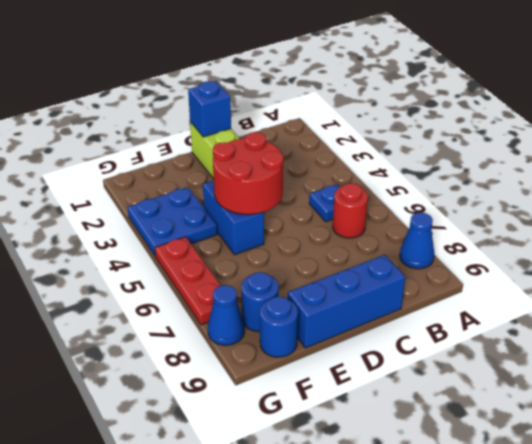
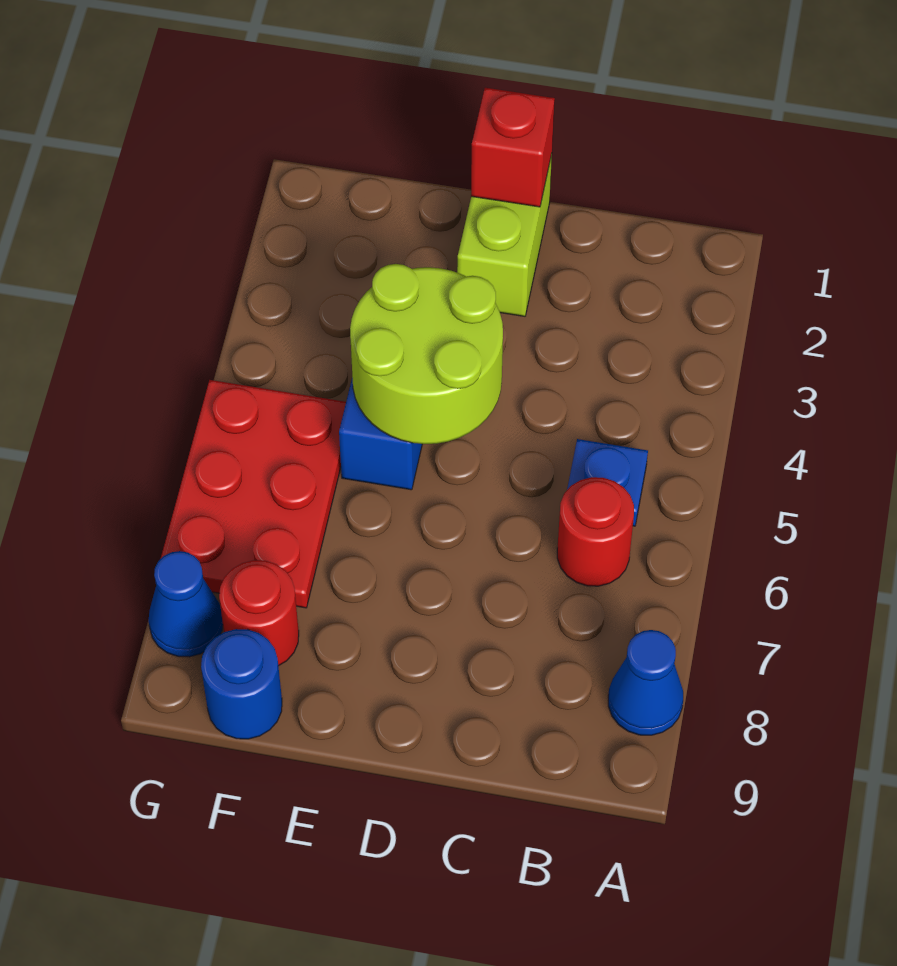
blue 1x3 brick [288,255,405,348] -> none
blue 1x1 brick [188,81,231,137] -> red 1x1 brick [471,88,555,207]
red 2x2 round brick [213,132,284,215] -> lime 2x2 round brick [350,264,503,444]
blue 2x2 plate [128,187,217,256] -> none
blue 1x1 round brick [242,272,278,332] -> red 1x1 round brick [219,560,299,666]
red 1x3 plate [155,237,221,325] -> red 2x3 plate [161,380,346,608]

